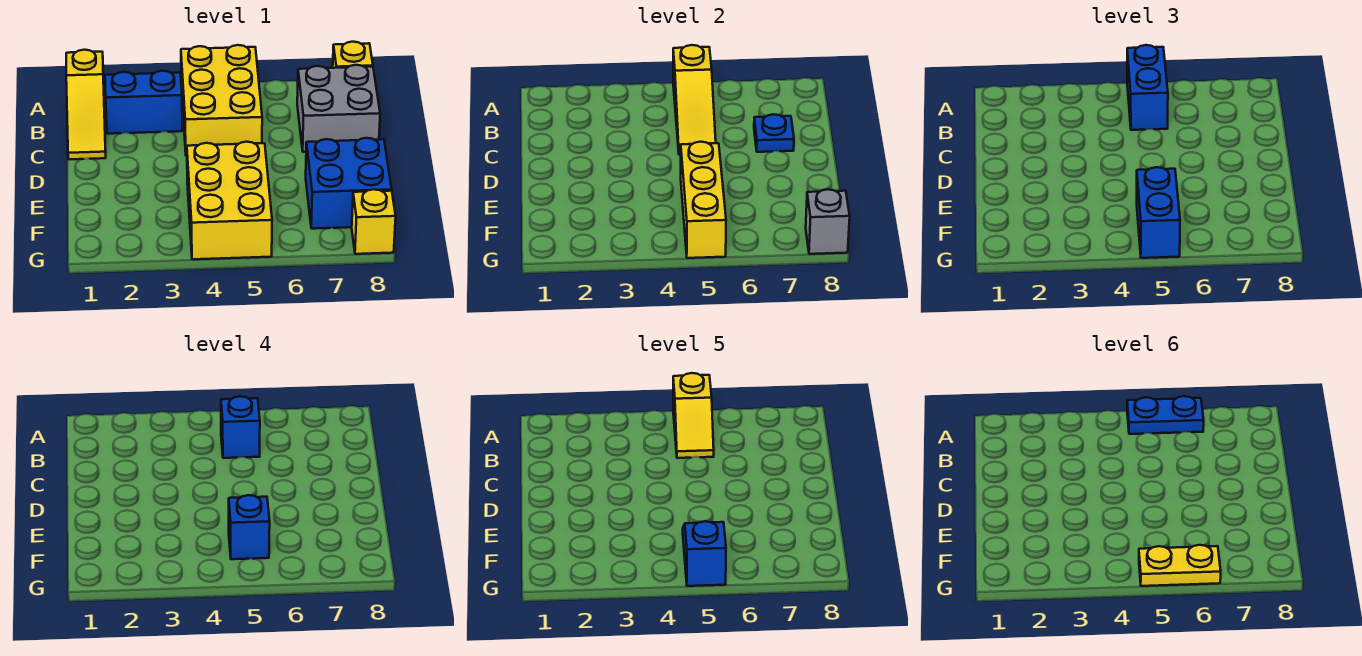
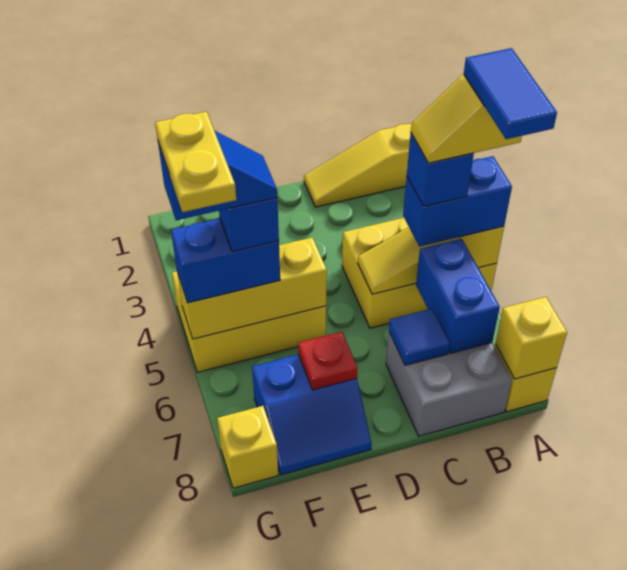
blue 1x2 plate [1127,396,1204,434] -> blue 1x2 tile [464,48,557,139]
none -> yellow 1x1 brick [495,297,567,379]
blue 1x2 brick [105,71,182,134] -> blue 1x2 brick moved to [416,239,500,353]
blue 1x1 plate [754,114,794,152] -> blue 1x1 tile [389,309,450,365]
blue 2x2 brick [306,138,392,229] -> blue 2x2 slope [252,354,372,475]
none -> red 1x1 plate [298,332,358,390]
grey 1x1 brick [806,189,850,254] -> none

